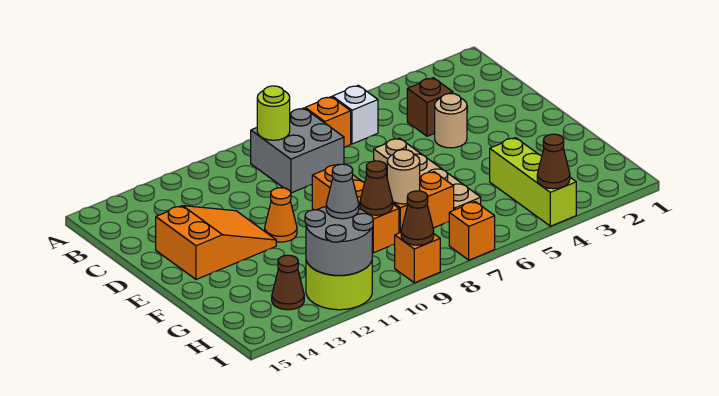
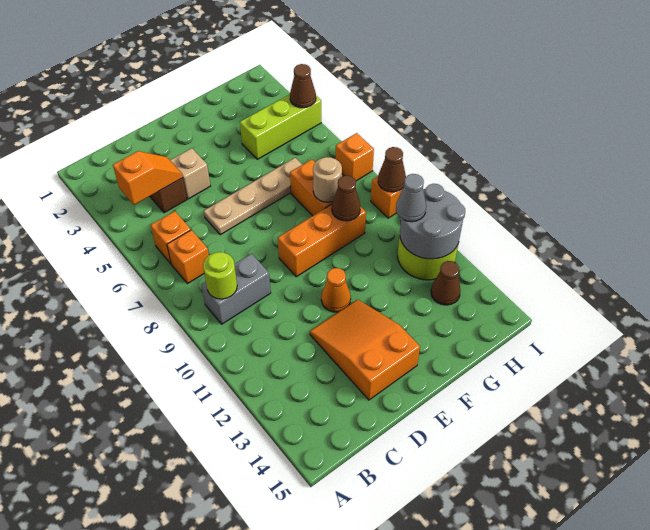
none -> orange 1x2 slope [113,151,183,205]
white 1x1 brick [332,85,378,144] -> orange 1x1 brick [151,211,191,264]
grey 2x2 brick [251,108,344,193] -> grey 1x2 brick [201,254,271,324]
tan 1x1 round brick [435,93,467,148] -> tan 1x1 brick [170,148,210,199]

